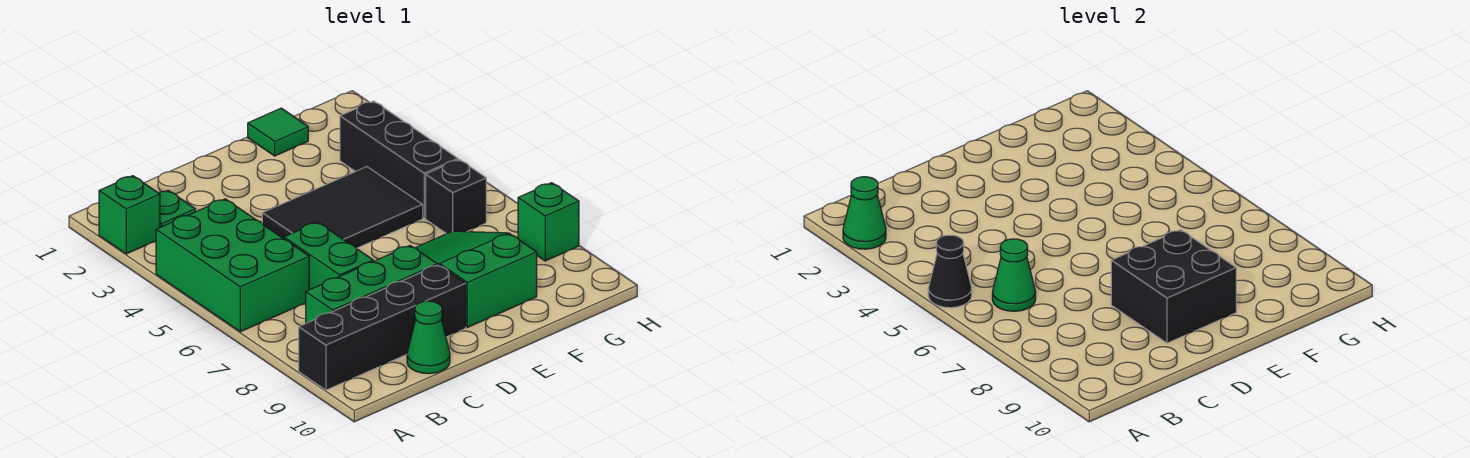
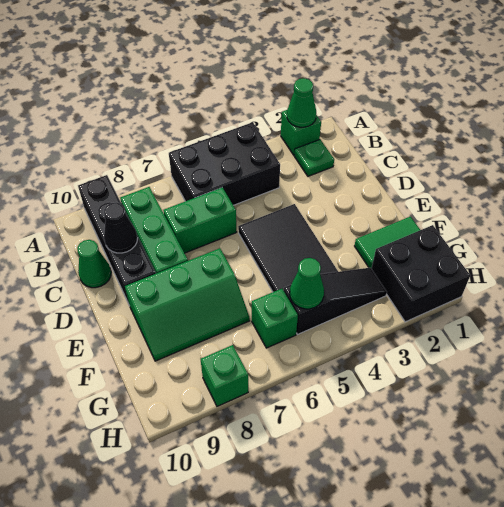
green 2x3 brick [156,199,309,332] -> black 2x3 brick [169,122,280,205]
black 1x1 cone [928,235,972,308] -> black 1x1 cone moved to [104,203,137,253]
green 1x1 cone [992,239,1036,311] -> green 1x1 cone moved to [290,258,324,309]
black 2x2 brick [1111,230,1236,343] -> black 2x2 brick moved to [371,225,470,322]
green 2x3 slope [416,231,537,327] -> green 2x3 slope turned to [125,248,250,361]
green 1x1 tile [248,108,308,156] -> green 1x2 tile [355,217,420,268]
black 1x3 brick [340,101,458,218] -> black 1x3 slope [284,268,387,334]
black 1x1 brick [426,159,486,234] -> green 1x1 brick [252,289,298,348]

